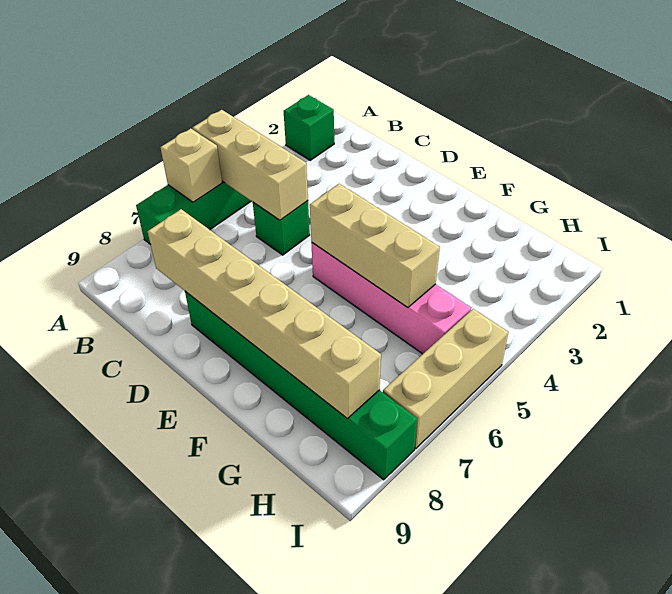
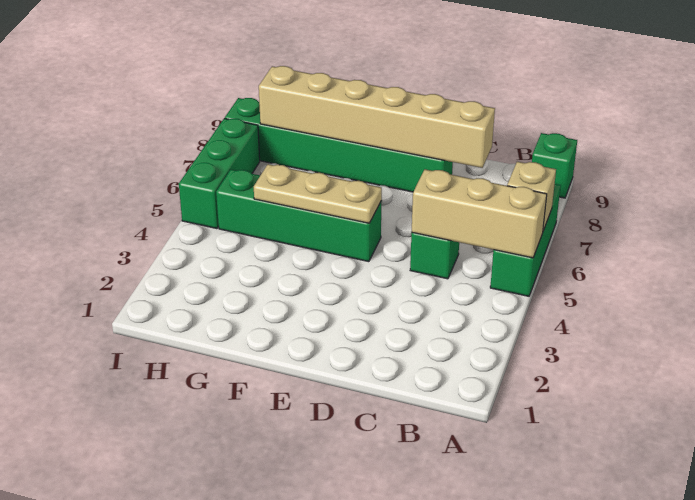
green 1x1 brick [284,95,334,160] -> green 1x1 brick moved to [532,133,577,198]
pink 1x4 brick [311,243,471,354] -> green 1x4 brick [216,170,382,262]
tan 1x3 brick [310,184,440,307] -> tan 1x3 plate [254,164,382,223]
tan 1x3 brick [383,309,508,449] -> green 1x3 brick [179,118,260,229]

